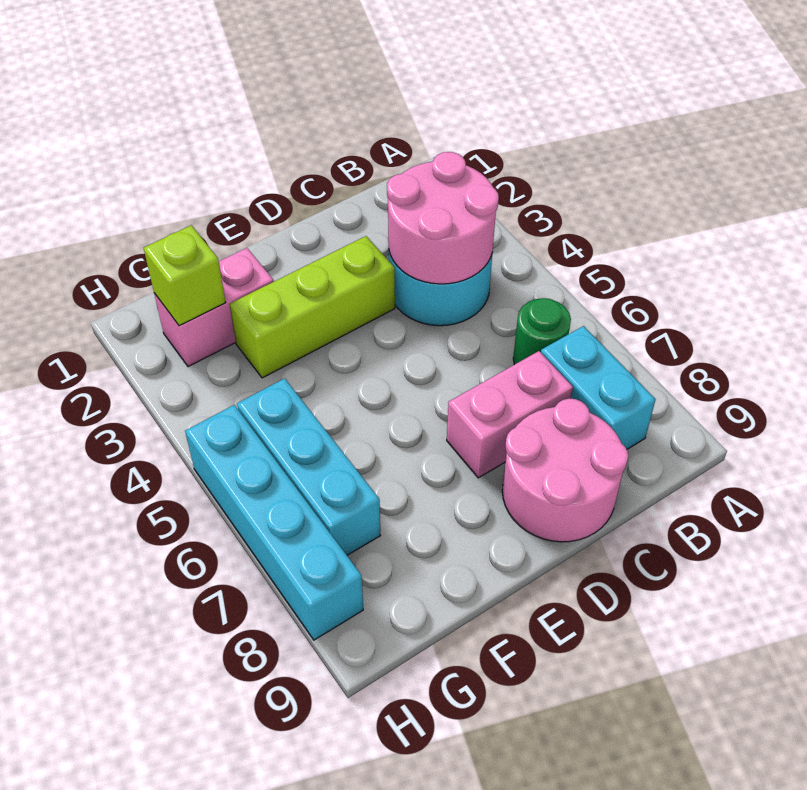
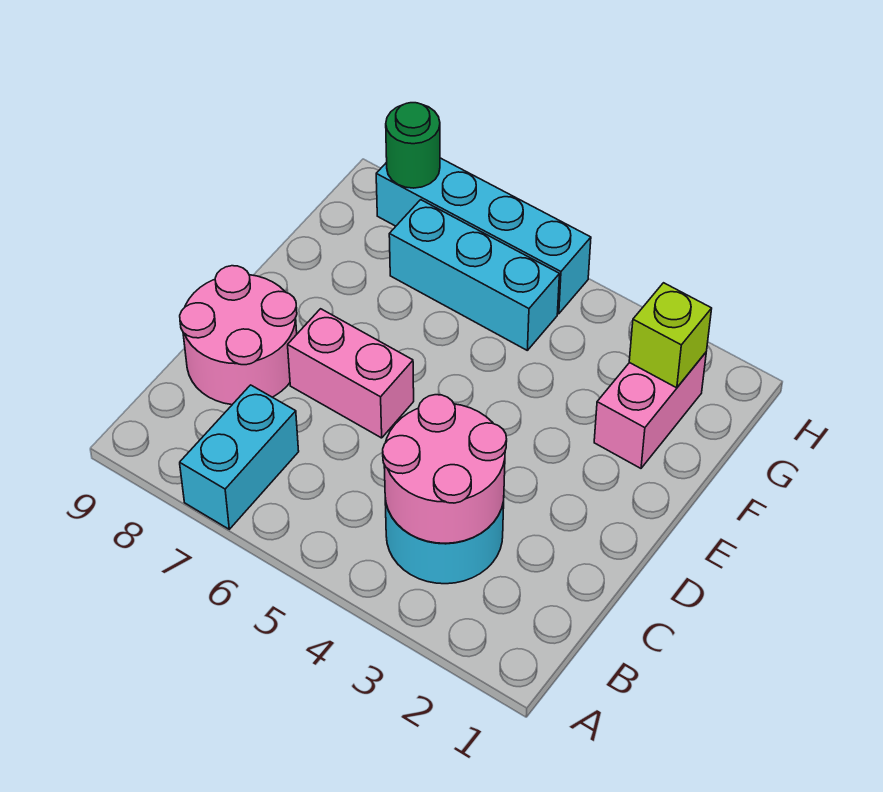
green 1x1 round brick [513,298,571,364] -> green 1x1 round brick moved to [386,103,440,188]
cyan 1x2 brick [541,326,656,449] -> cyan 1x2 brick turned to [180,385,299,529]
pink 1x2 brick [447,351,573,478] -> pink 1x2 brick turned to [288,309,414,438]
lime 1x3 brick [230,236,395,378] -> none

